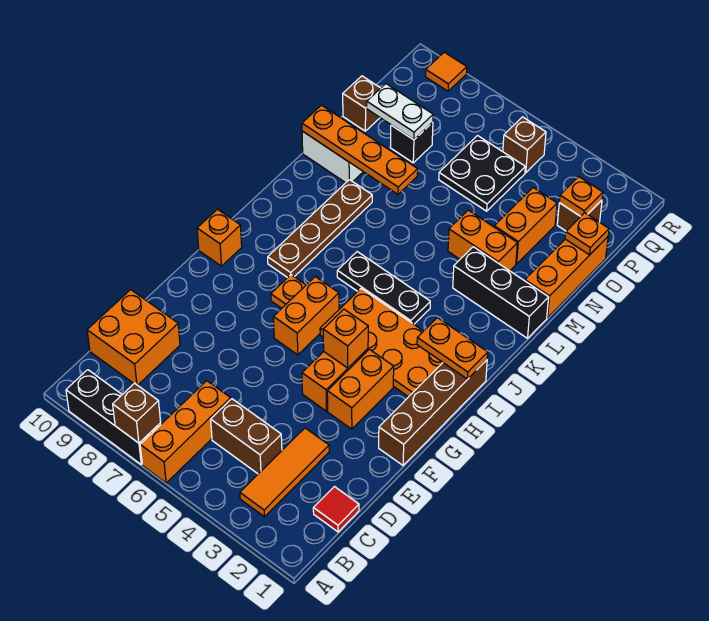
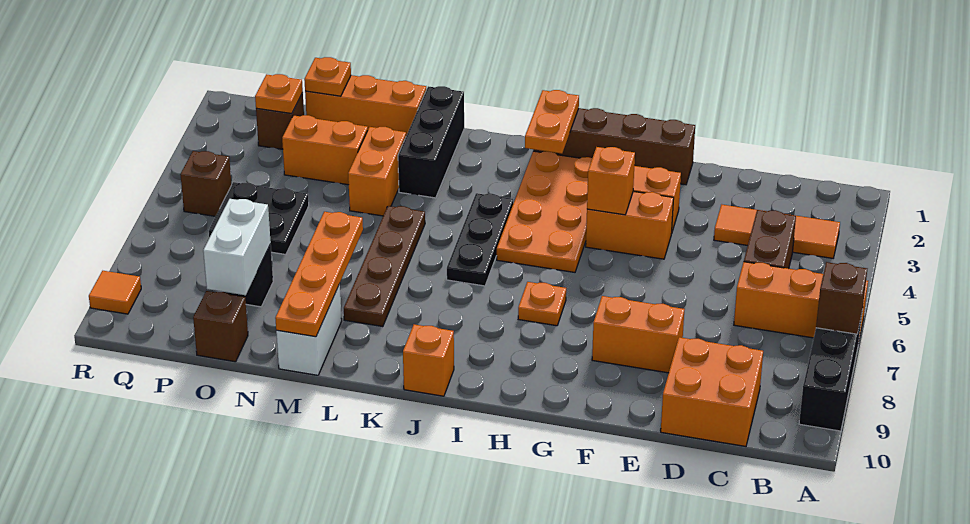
red 1x1 tile [313,487,359,532] -> none
orange 1x2 brick [274,277,339,355] -> orange 1x2 brick moved to [592,296,685,373]
orange 1x1 brick [197,209,242,266] -> orange 1x1 brick moved to [403,324,454,396]
brown 1x4 plate [268,180,372,278] -> brown 1x4 plate turned to [344,206,425,327]
white 1x2 plate [367,84,433,140] -> white 1x2 brick [203,199,271,295]

